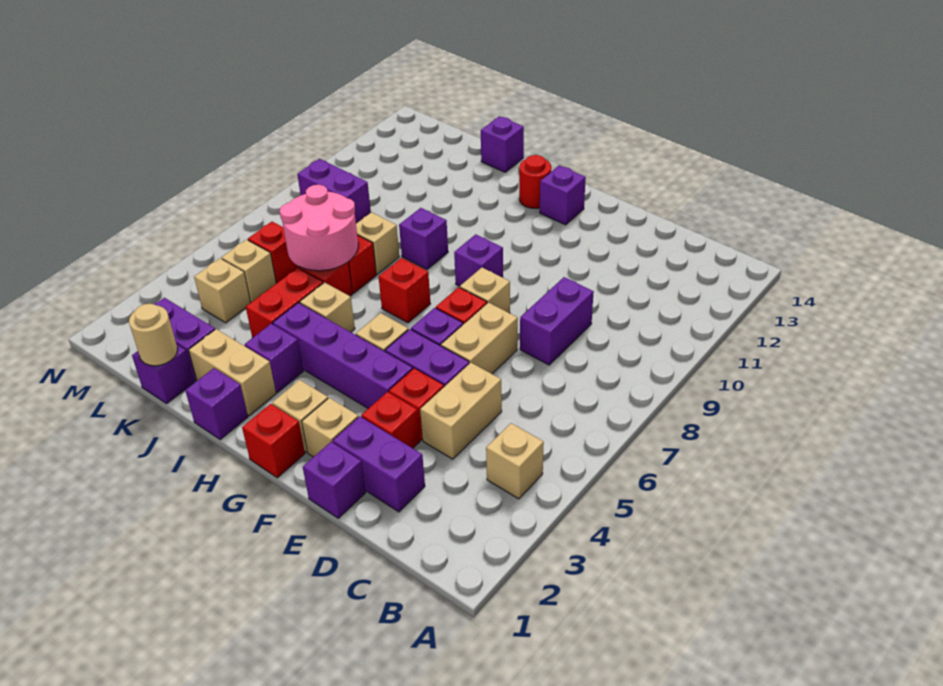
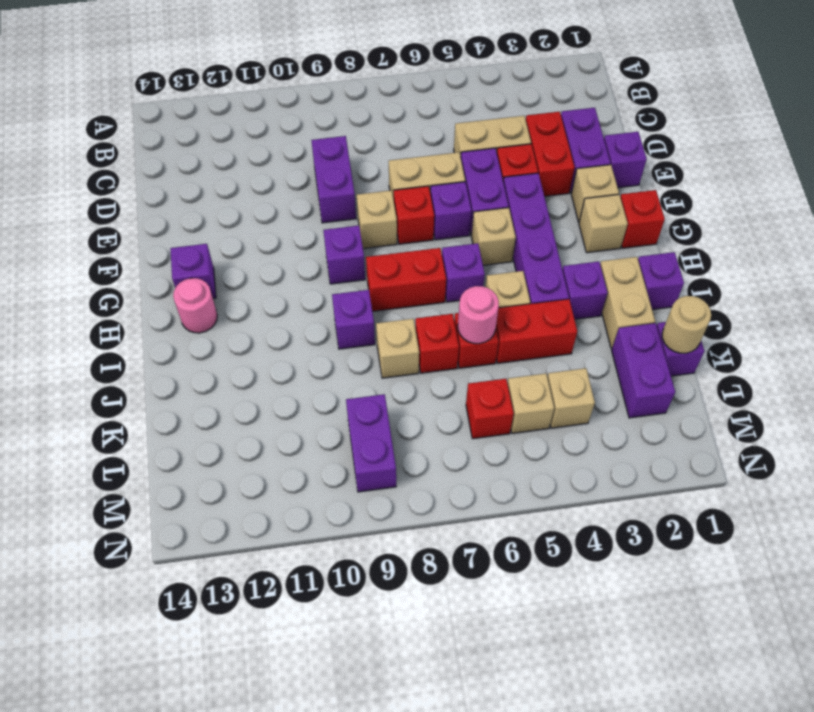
tan 1x1 brick [486,423,544,499] -> none
purple 1x2 brick [520,277,594,365] -> purple 1x2 brick turned to [311,136,356,223]
red 1x1 brick [361,392,420,448] -> red 1x2 brick [526,112,575,196]
red 1x1 brick [378,258,430,323] -> red 1x2 brick [366,248,446,311]
red 1x1 round brick [519,155,551,208] -> pink 1x1 round brick [173,278,217,333]
pink 2x2 round brick [280,185,358,271] -> pink 1x1 round brick [458,286,499,344]
purple 1x1 brick [481,116,524,172] -> purple 1x1 brick moved to [442,243,485,302]

